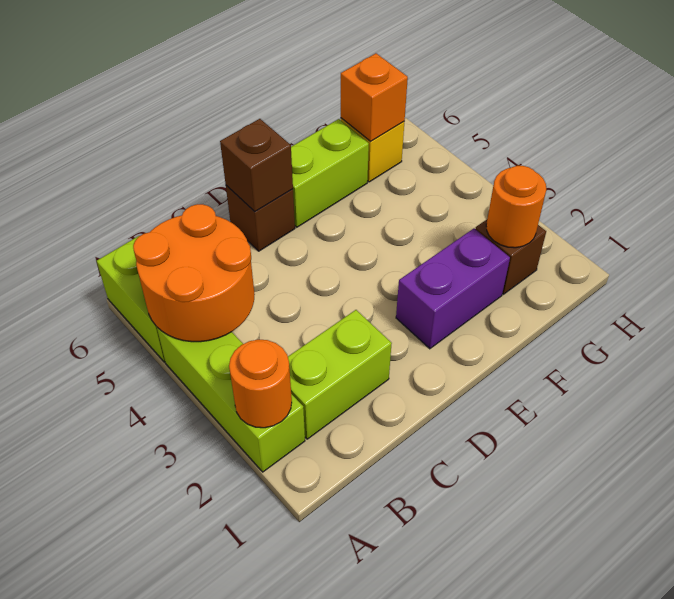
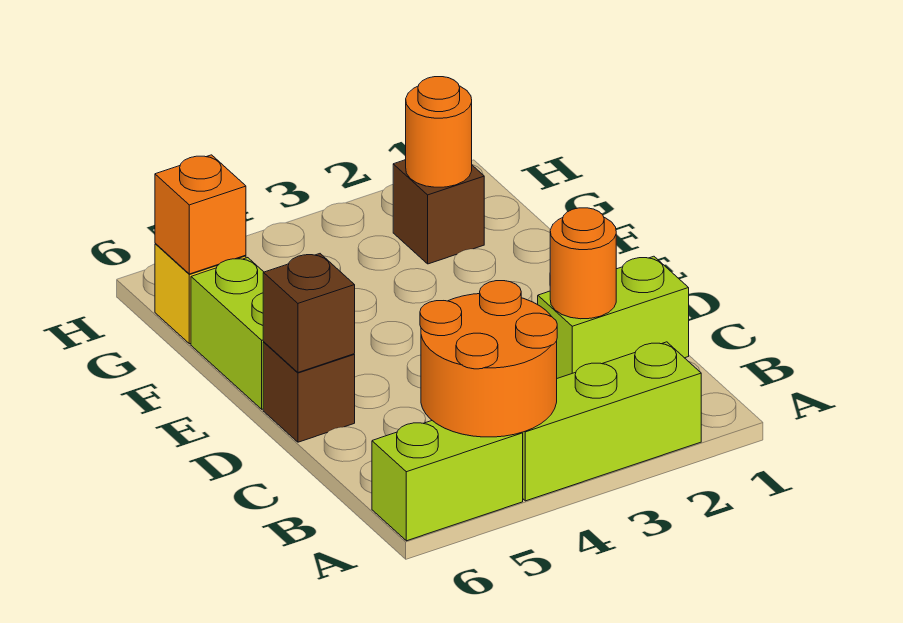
orange 1x1 round brick [229,340,292,428] -> orange 1x1 round brick moved to [550,208,616,319]
lime 1x2 brick [288,310,392,439] -> lime 1x2 brick turned to [538,256,689,378]
purple 1x2 brick [396,229,510,349] -> none

